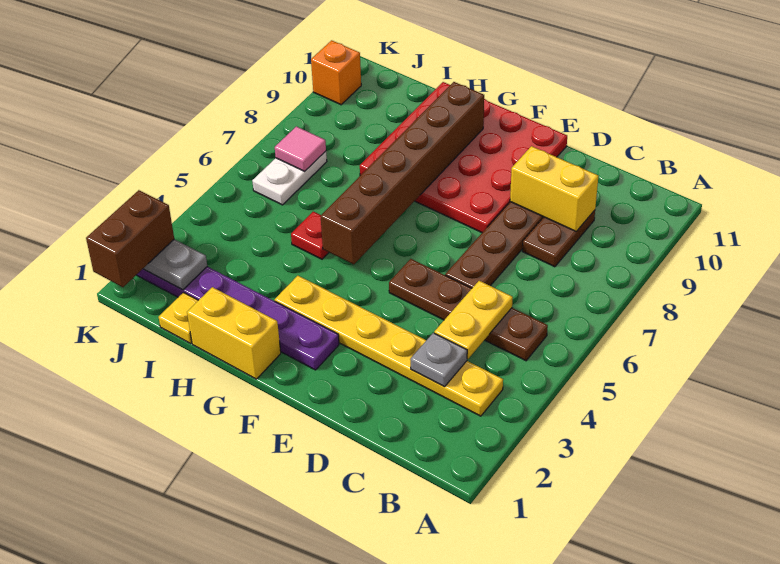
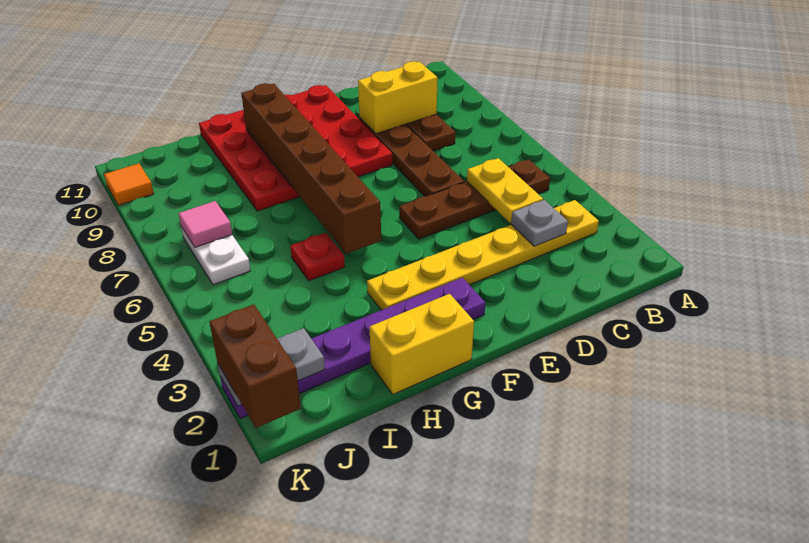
yellow 1x1 plate [159,293,198,343] -> none
orange 1x1 brick [311,40,361,105] -> orange 1x1 tile [104,163,154,205]

